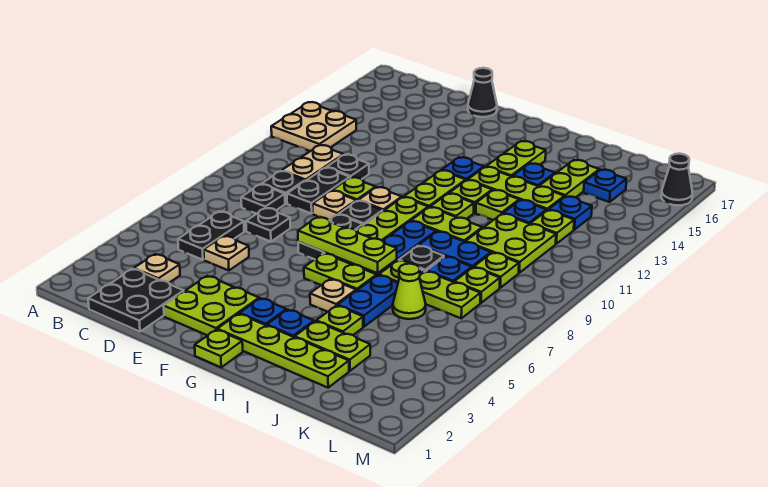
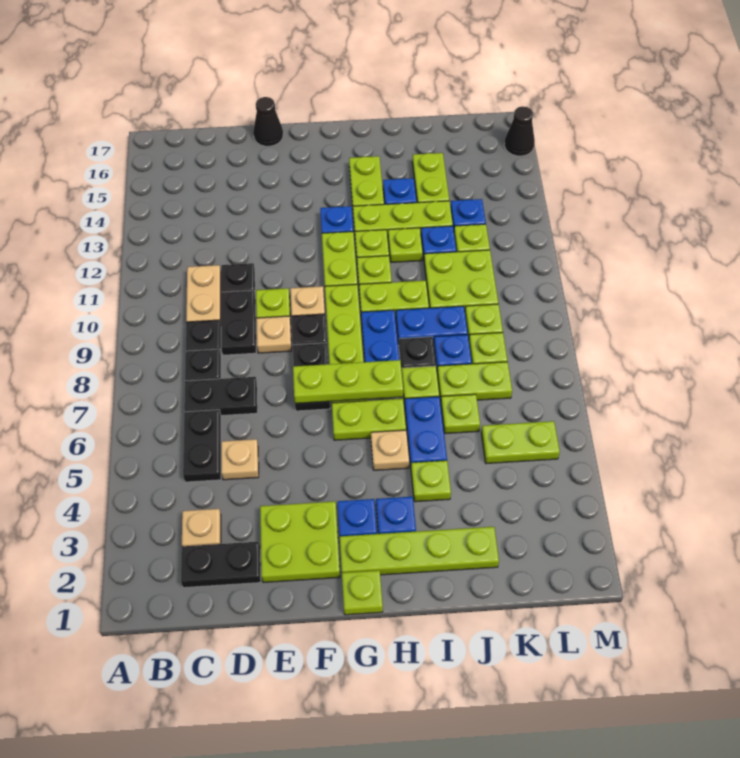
tan 2x2 plate [271,102,356,151] -> none
black 2x2 plate [88,269,184,332] -> black 1x2 plate [181,542,261,588]
black 1x1 plate [246,208,290,242] -> black 1x2 plate [184,377,258,416]
lime 1x2 plate [295,321,370,371] -> lime 1x2 plate moved to [481,421,560,464]
lime 1x1 cone [393,264,426,319] -> lime 1x1 plate [441,394,480,434]
blue 1x1 plate [584,170,627,202] -> none

